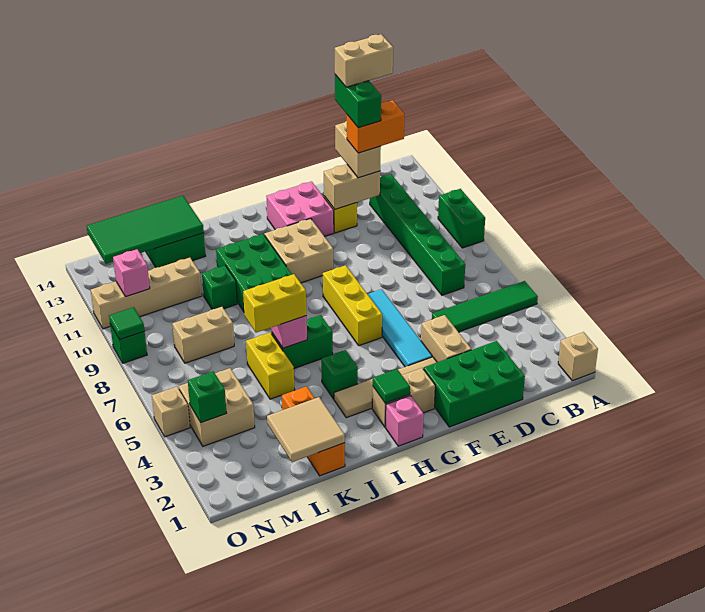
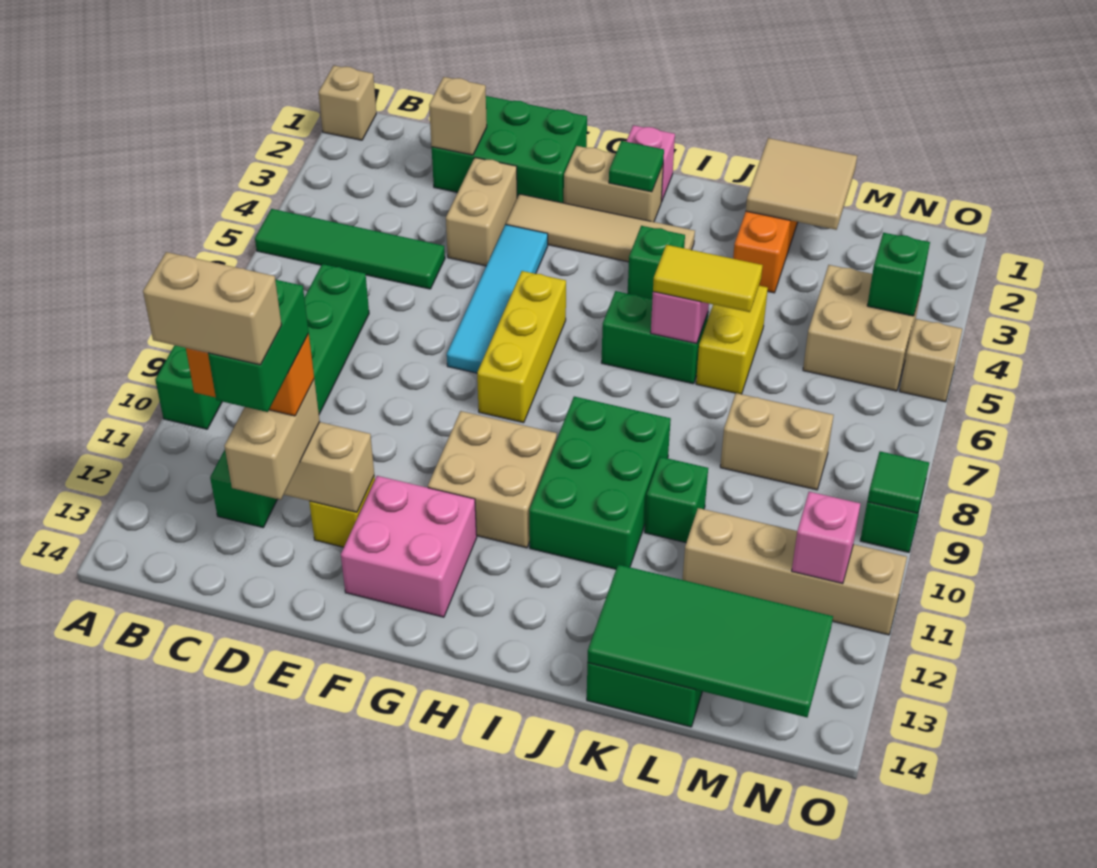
none -> tan 1x1 brick [429,77,487,155]
yellow 1x2 brick [243,274,307,333] -> yellow 1x2 tile [653,245,763,312]

